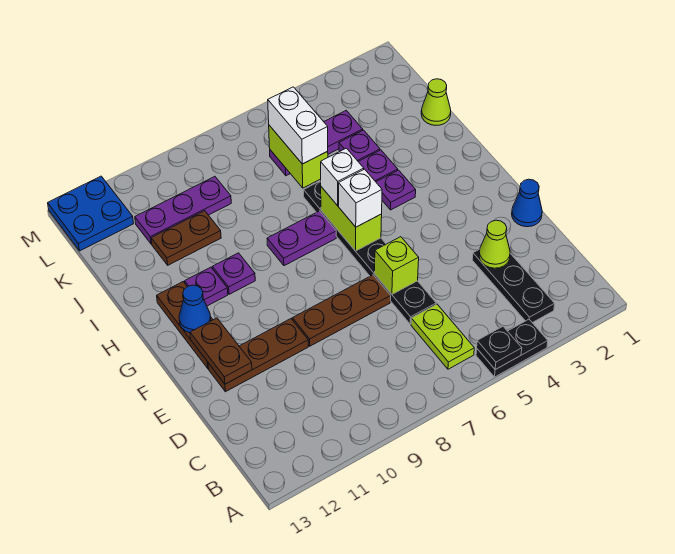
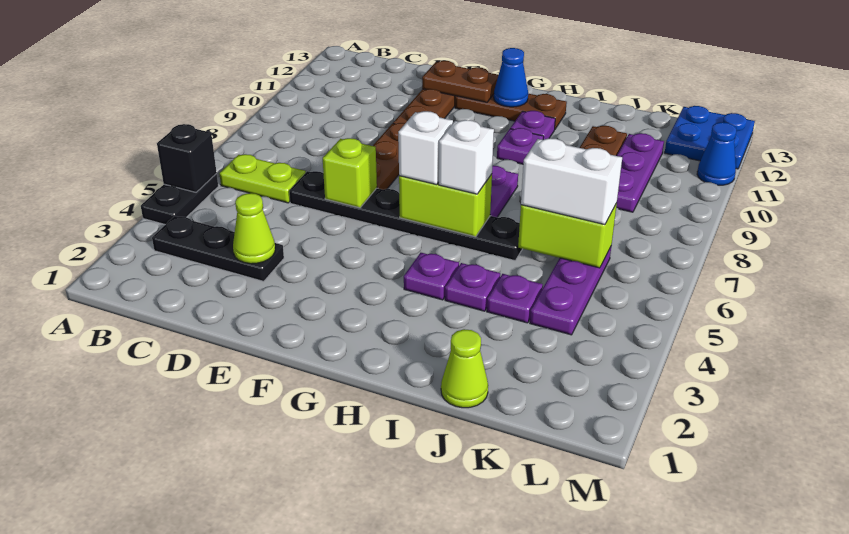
black 1x1 plate [477,327,522,370] -> black 1x1 brick [157,124,217,192]
blue 1x1 cone [512,179,542,227] -> blue 1x1 cone moved to [697,122,736,185]

